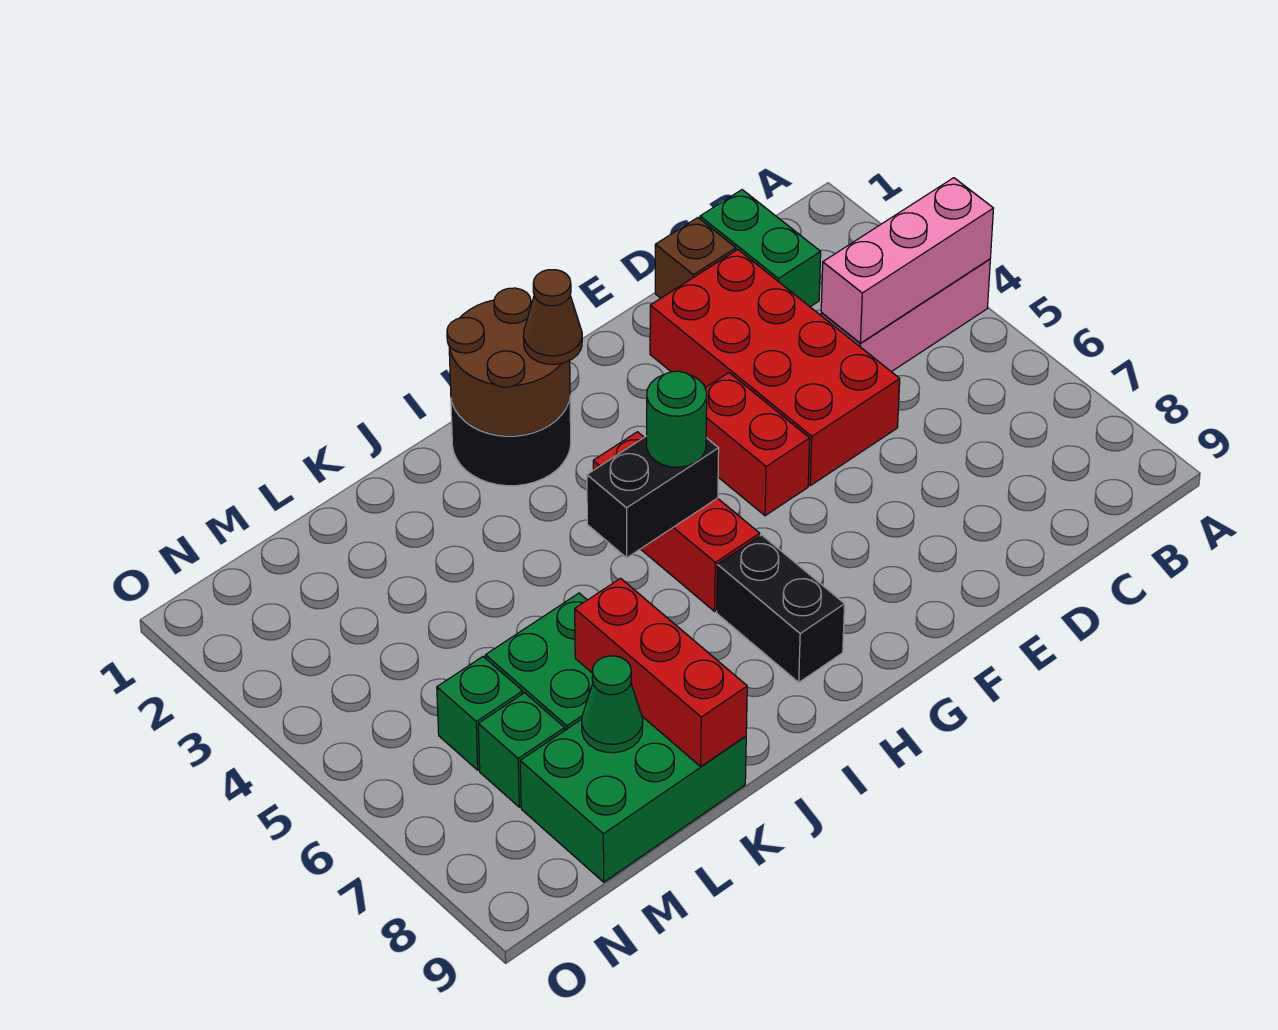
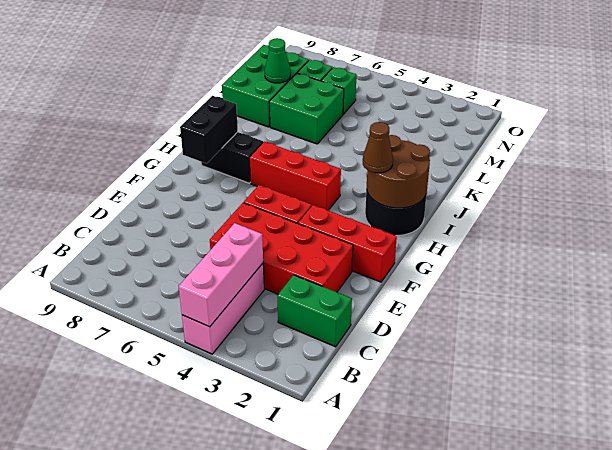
brown 1x1 brick [655,218,736,298] -> none
black 1x2 brick [587,436,719,558] -> black 1x2 brick moved to [180,96,238,164]
green 1x1 round brick [647,371,707,467] -> none
red 1x3 brick [575,578,747,766] -> red 1x3 brick moved to [298,205,397,282]

